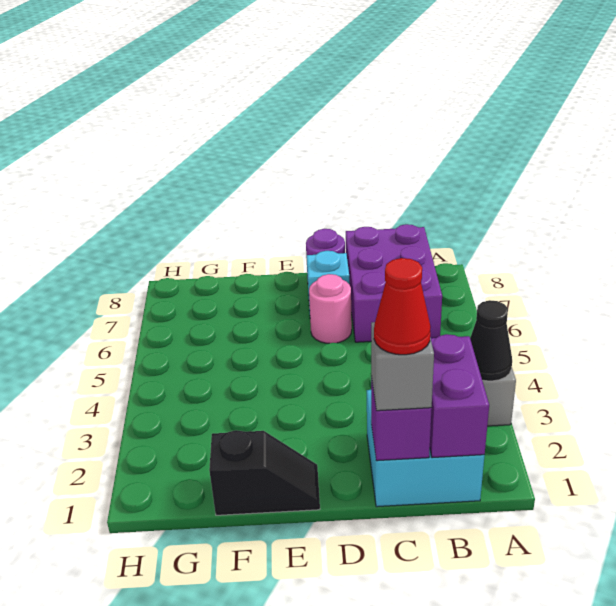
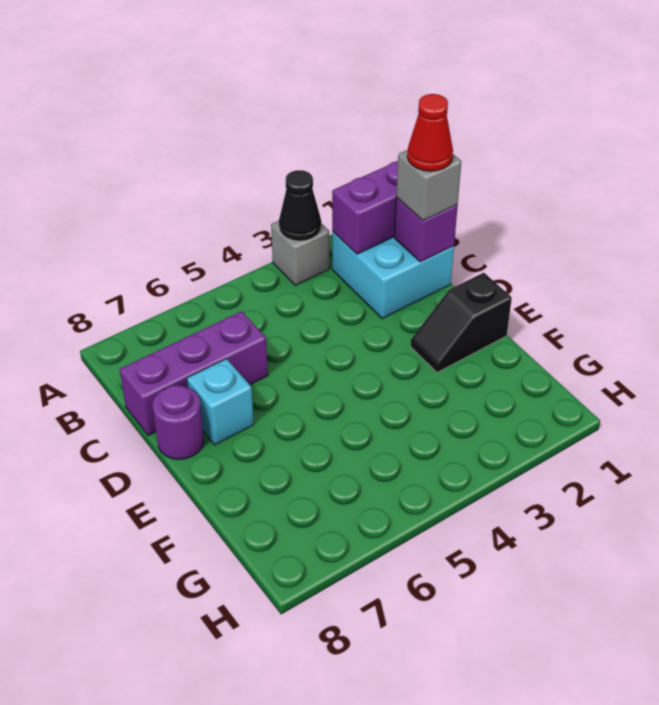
purple 2x3 brick [346,224,442,342] -> purple 1x3 brick [120,311,268,436]
pink 1x1 round brick [309,274,352,343] -> none
black 1x2 slope [209,430,320,515] -> black 1x2 slope turned to [410,273,512,372]

